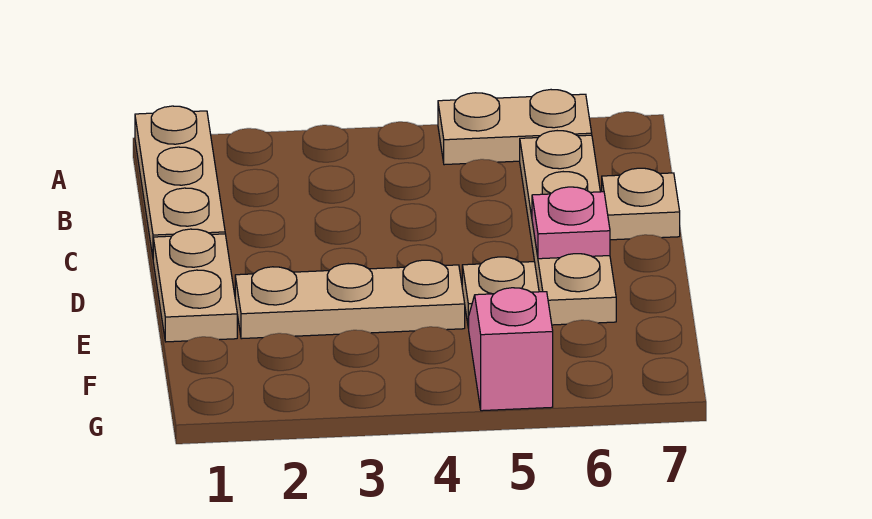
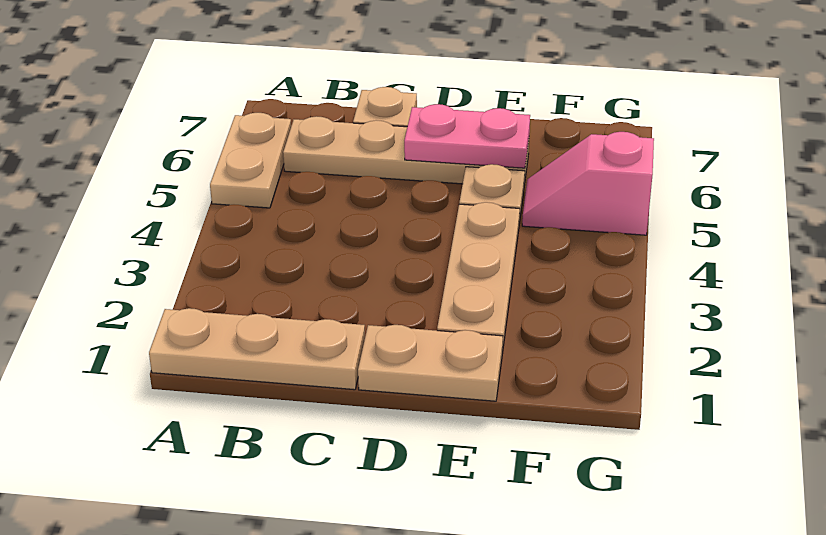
pink 1x1 plate [532,187,610,259] -> pink 1x2 plate [404,104,530,168]

